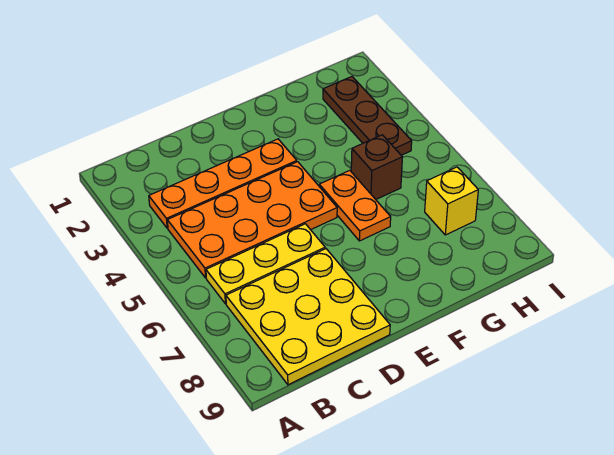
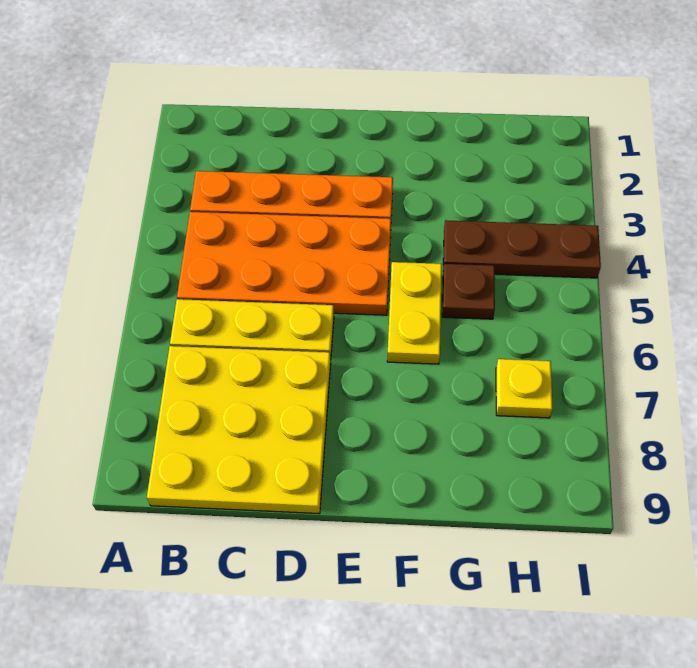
orange 1x2 plate [319,170,391,241] -> yellow 1x2 plate [387,262,442,364]
brown 1x1 brick [351,135,402,199] -> brown 1x1 plate [442,264,495,319]
brown 1x3 plate [323,77,412,155] -> brown 1x3 plate turned to [443,220,601,278]
yellow 1x1 brick [425,167,478,235] -> yellow 1x1 plate [496,359,553,418]

